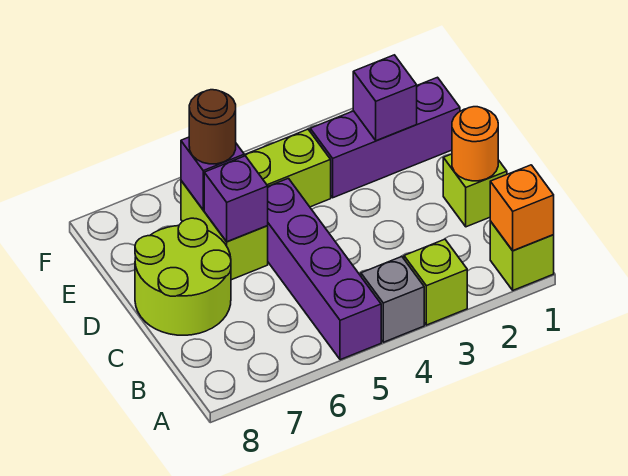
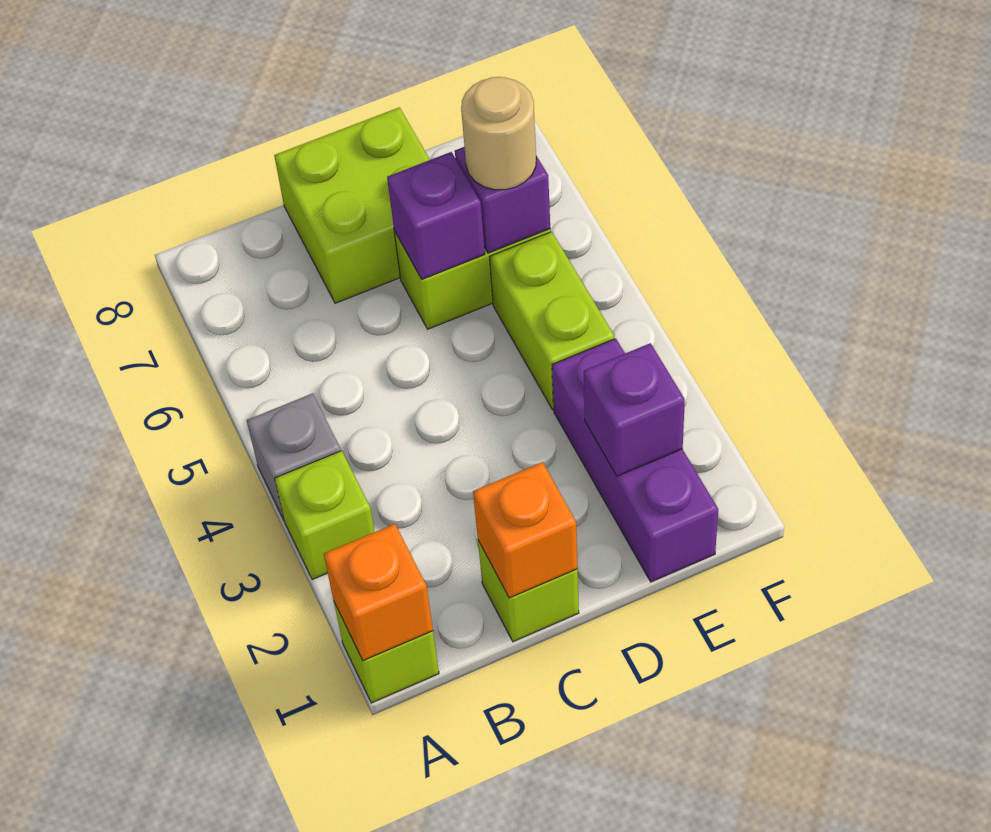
purple 1x4 brick [268,178,381,360] -> none
orange 1x1 round brick [452,107,498,181] -> orange 1x1 brick [473,462,578,598]
lime 2x2 round brick [135,218,231,335] -> lime 2x2 brick [274,107,430,303]
brown 1x1 round brick [189,90,236,164] -> tan 1x1 round brick [461,77,536,190]

